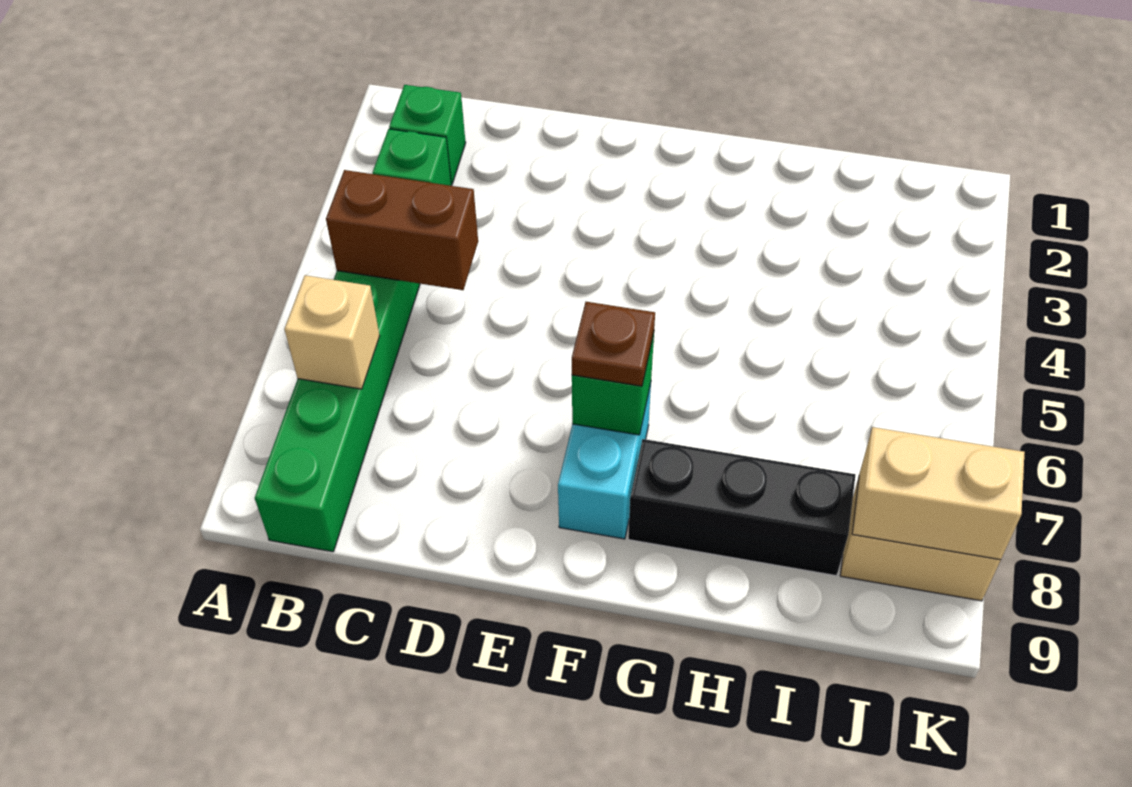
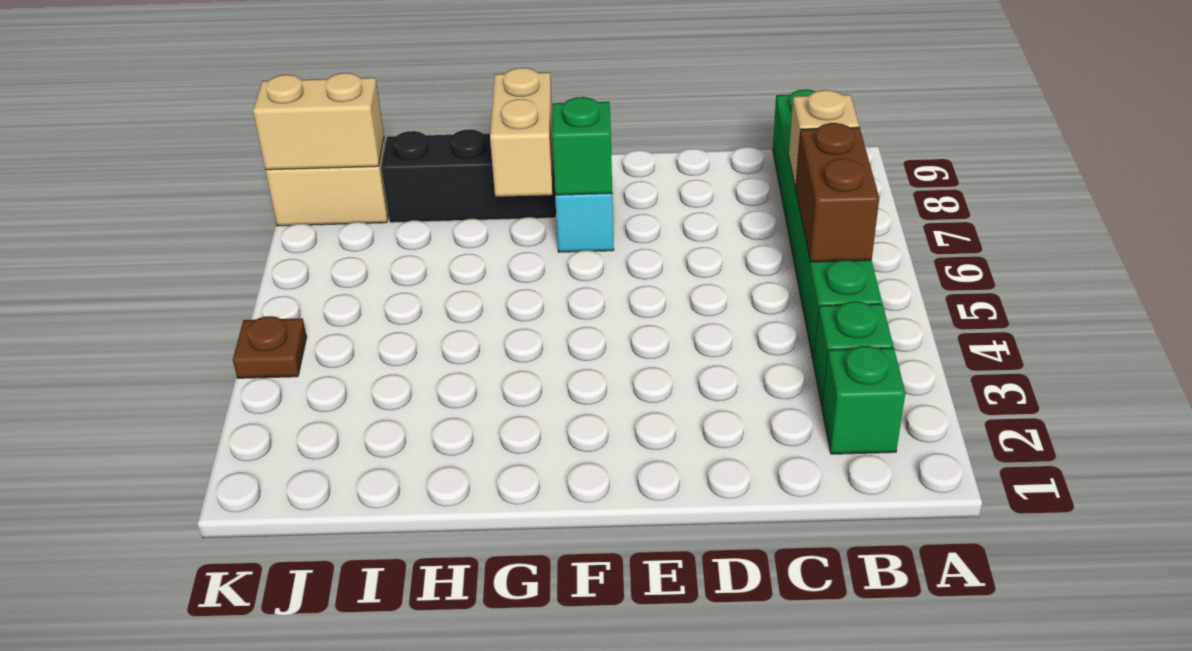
brown 1x2 brick [326,170,478,290] -> brown 1x2 brick turned to [796,123,879,262]
brown 1x1 plate [572,302,655,386] -> brown 1x1 plate moved to [233,316,307,378]
none -> tan 1x2 brick [490,68,553,197]

